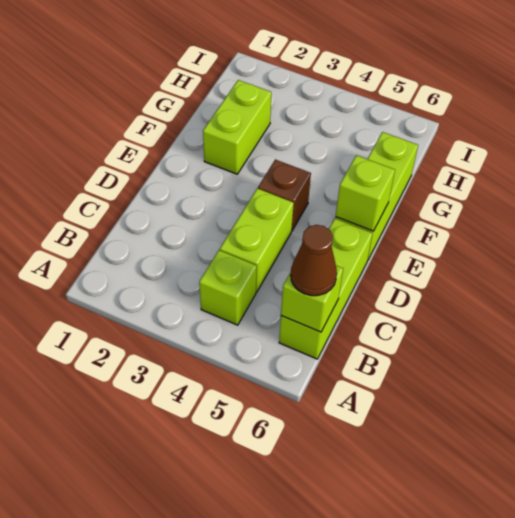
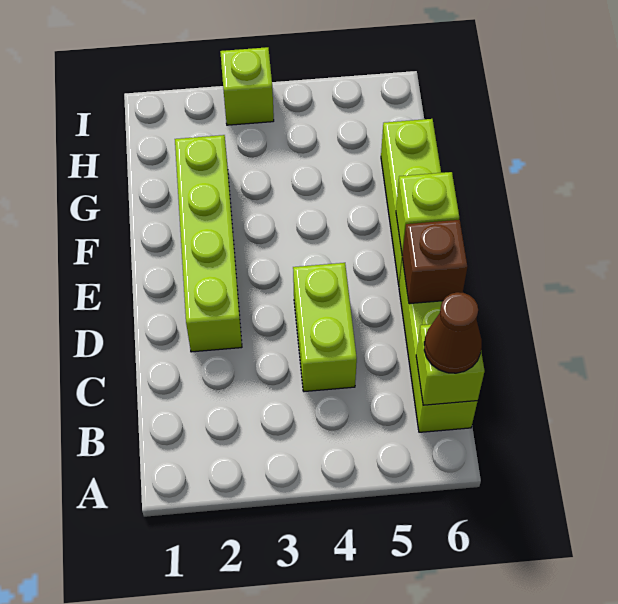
lime 1x1 brick [199,250,257,325] -> lime 1x1 brick moved to [220,47,274,125]
brown 1x1 brick [258,160,311,230] -> brown 1x1 brick moved to [402,220,467,304]
lime 1x2 brick [203,80,271,174] -> lime 1x4 brick [175,135,242,352]

